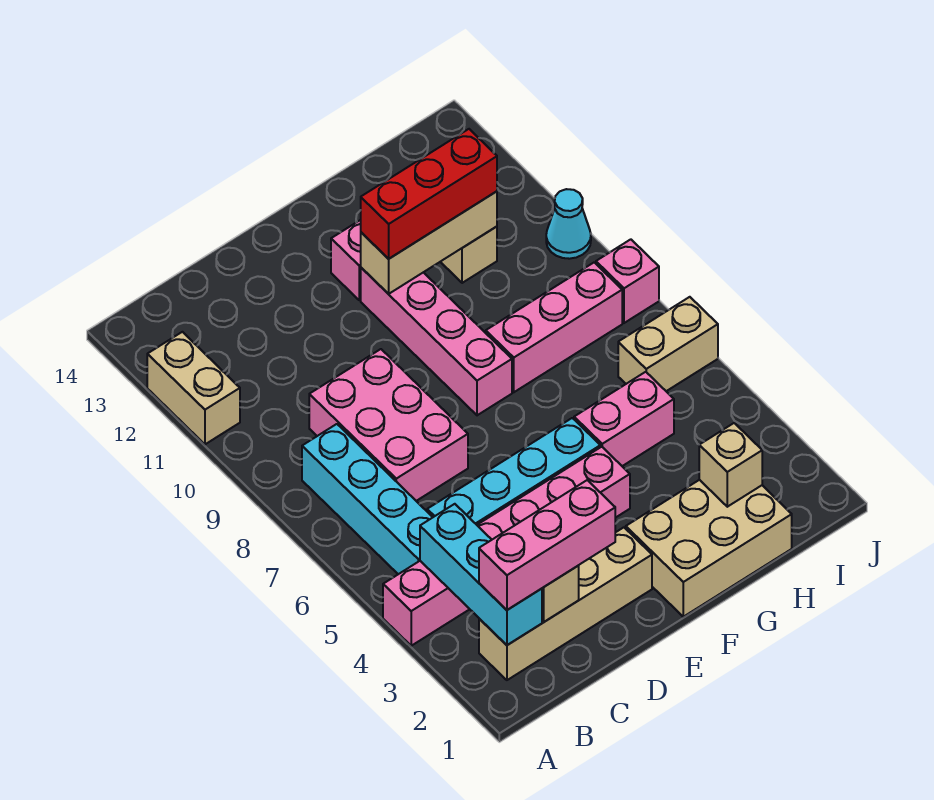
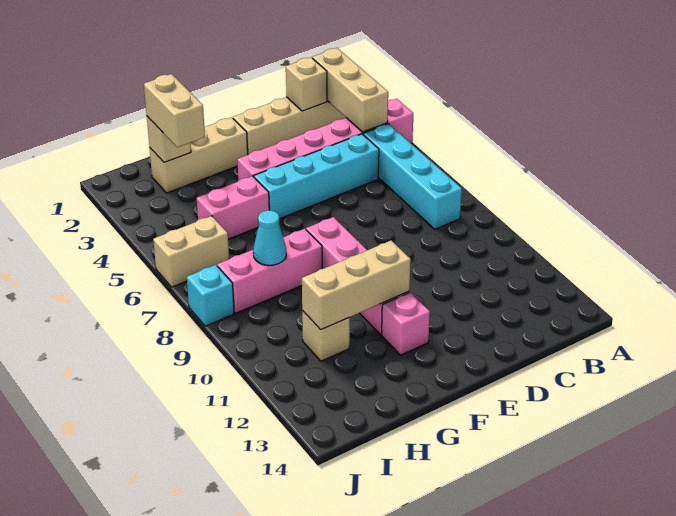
tan 1x2 brick [147,332,240,444] -> tan 1x2 brick moved to [144,74,205,147]
cyan 1x3 brick [420,504,542,645] -> tan 1x3 brick [312,48,388,132]
pink 1x3 brick [479,480,615,610] -> none
pink 2x3 brick [309,349,468,501] -> none
tan 2x3 brick [626,480,792,617] -> tan 1x3 brick [150,117,248,193]
red 1x3 brick [361,129,497,259] -> none
pink 1x1 brick [596,239,659,323] -> cyan 1x1 brick [187,265,234,326]
cyan 1x1 cone [546,189,591,259] -> cyan 1x1 cone moved to [253,210,286,265]

